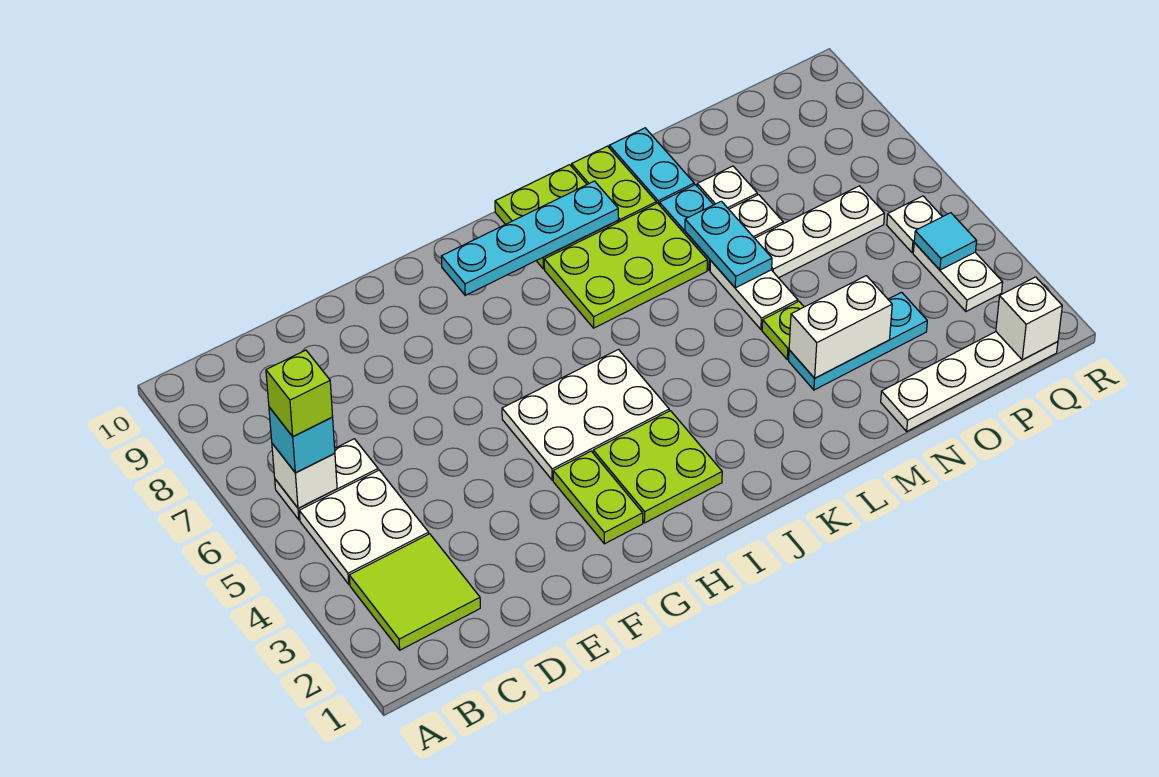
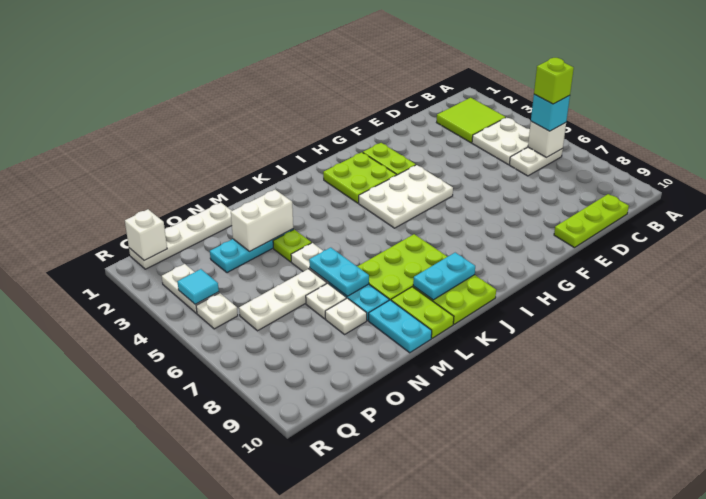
none -> lime 1x3 plate [554,194,629,248]
cyan 1x4 plate [441,181,618,295] -> cyan 1x2 plate [413,253,475,300]

